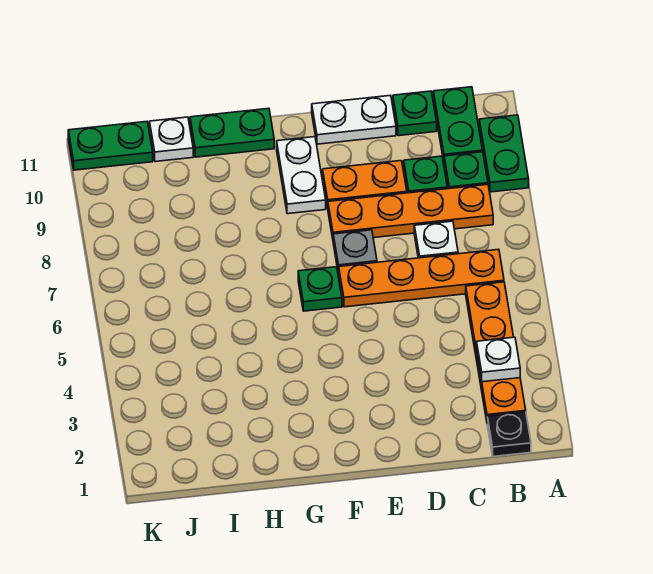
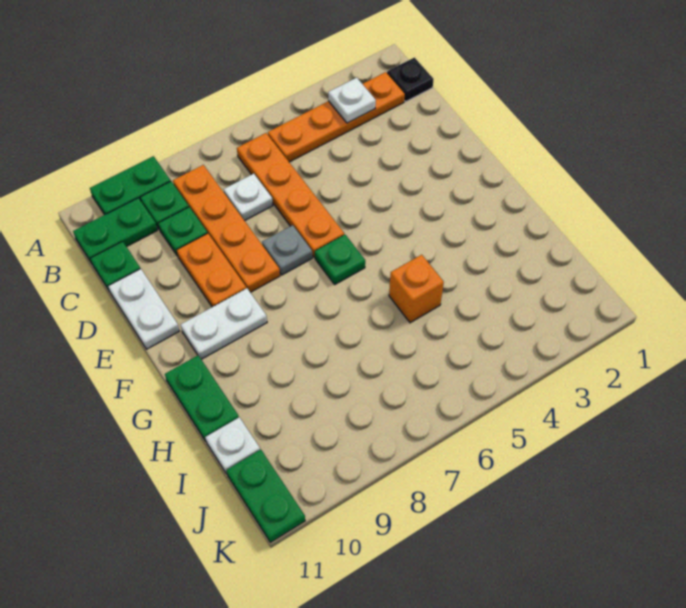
none -> orange 1x1 brick [389,255,444,323]

